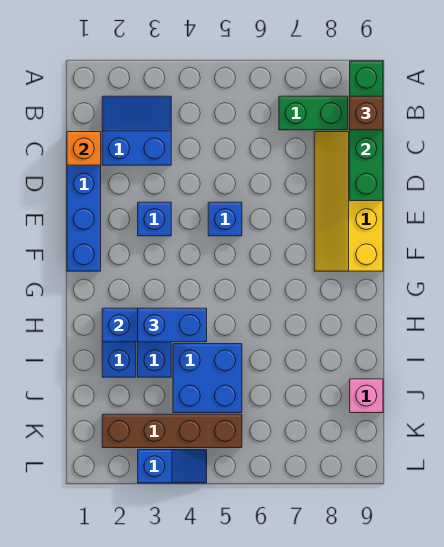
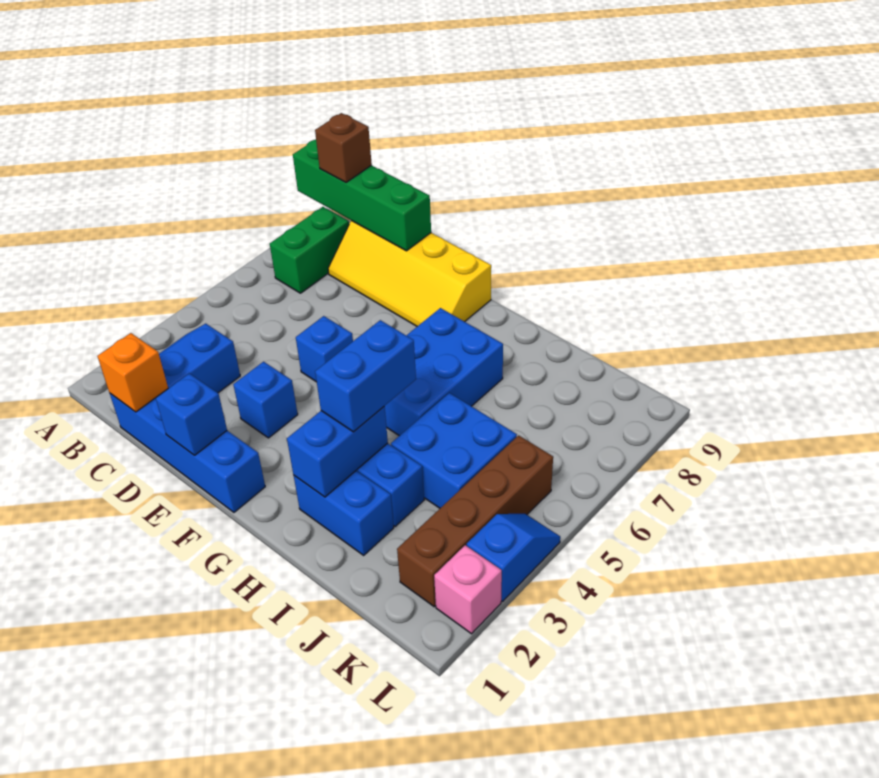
none -> blue 1x1 brick [156,373,227,455]
none -> blue 2x3 brick [384,308,503,436]
pink 1x1 brick [350,379,383,413] -> pink 1x1 brick moved to [434,545,502,634]

